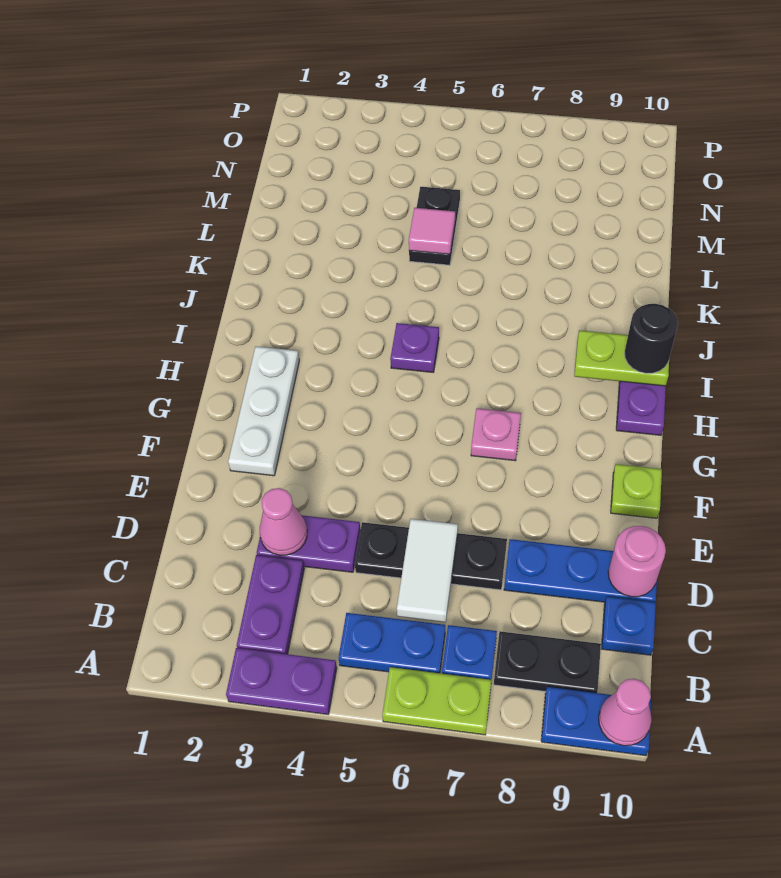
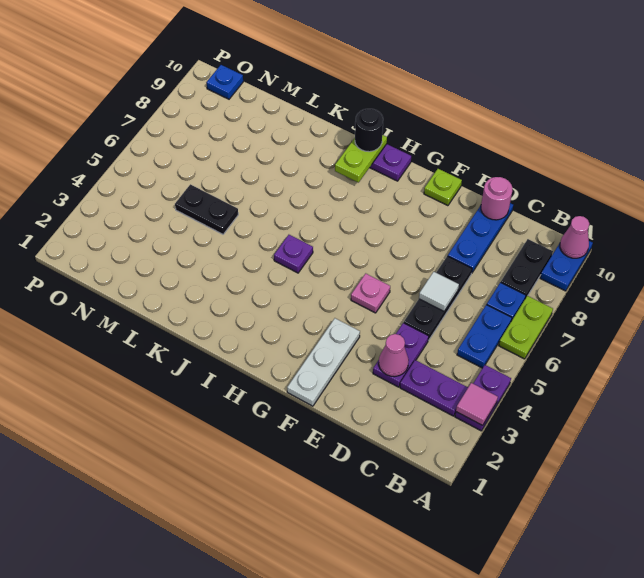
white 1x2 tile [397,519,458,622] -> white 1x1 tile [419,272,459,311]
blue 1x1 plate [602,596,656,655] -> blue 1x1 plate moved to [206,65,243,99]
white 1x3 plate [228,346,299,476] -> white 1x3 plate turned to [287,318,360,406]
pink 1x1 plate [471,408,521,461] -> pink 1x1 plate moved to [351,274,390,313]
pink 1x1 tile [409,208,455,254] -> pink 1x1 tile moved to [456,383,498,425]

